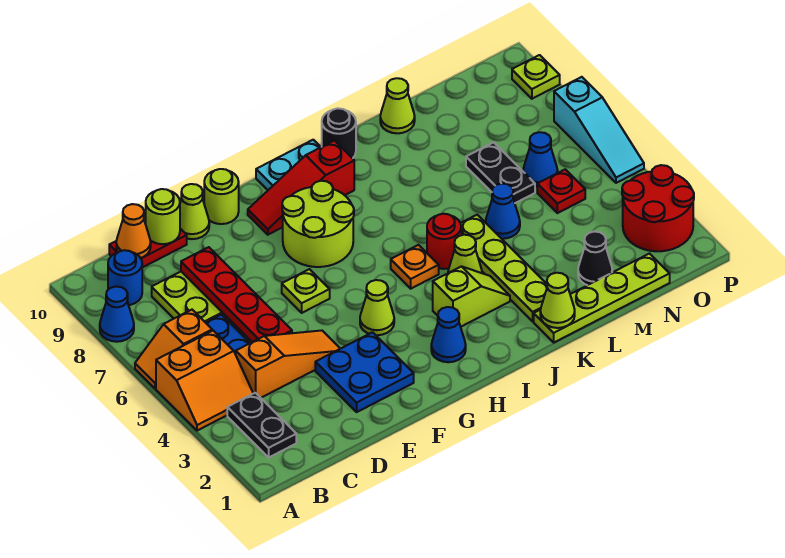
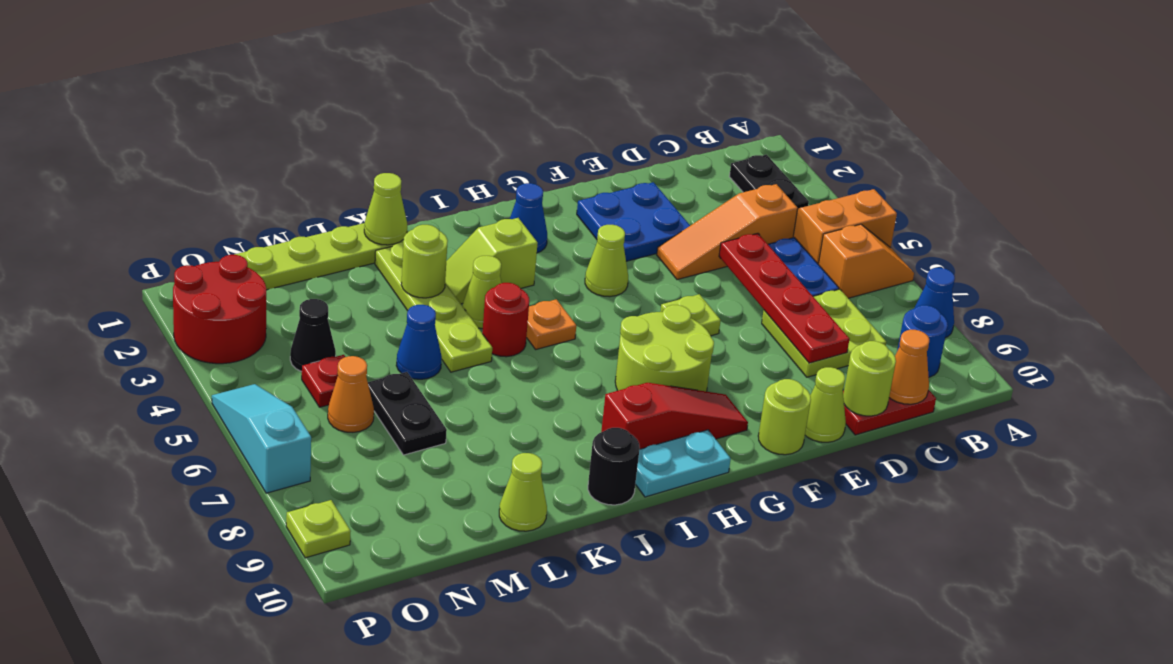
none -> lime 1x1 round brick [401,225,448,298]
black 1x1 cone [578,232,612,285] -> black 1x1 cone moved to [290,299,336,372]
blue 1x1 cone [523,132,558,187] -> orange 1x1 cone [328,356,374,432]

